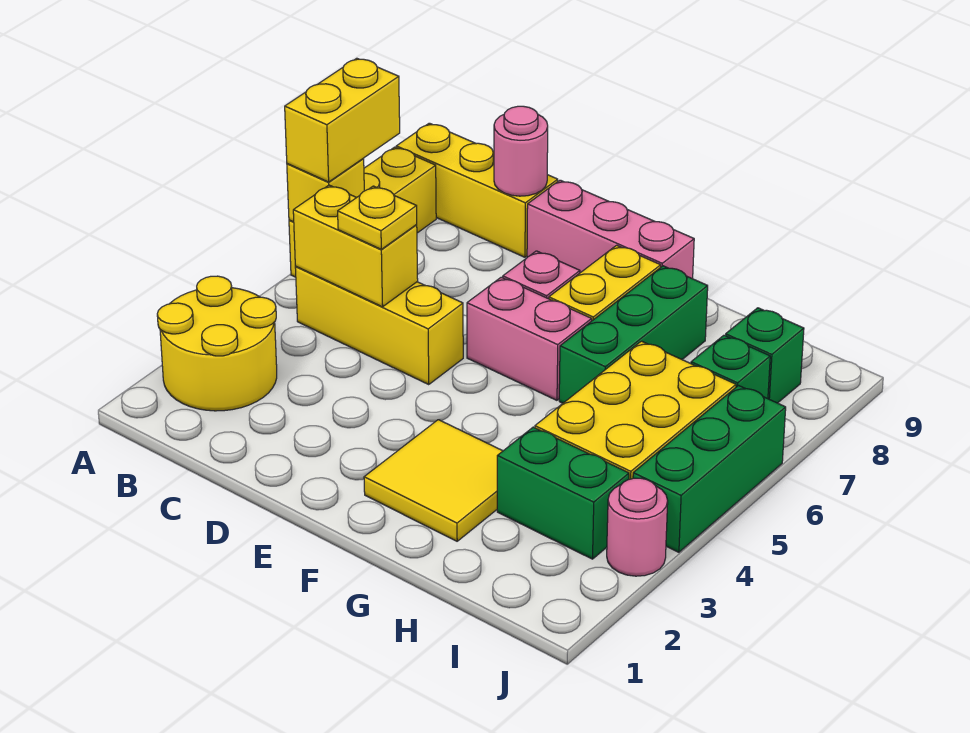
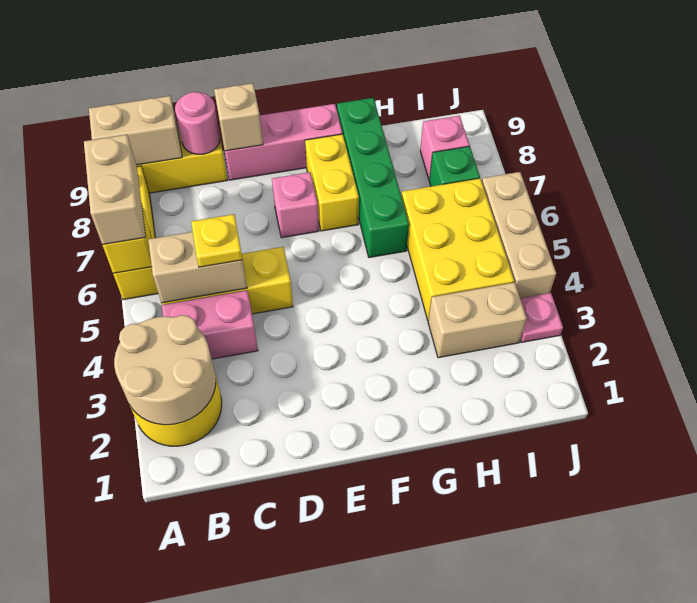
none -> tan 2x2 round brick [114,315,216,425]
yellow 1x2 brick [285,58,400,182] -> tan 1x2 brick [84,135,146,245]
none -> tan 1x2 brick [89,96,182,165]
yellow 1x2 brick [293,185,418,307] -> tan 1x2 brick [148,232,247,303]
none -> tan 1x1 brick [214,83,263,151]
pink 1x2 brick [467,277,592,400] -> pink 1x2 brick moved to [162,290,258,359]
yellow 2x2 tile [364,420,502,541] -> none
green 1x3 brick [559,266,708,403] -> green 1x4 brick [337,98,409,258]
green 1x2 brick [497,427,629,559] -> tan 1x2 brick [428,282,527,358]
green 1x1 brick [726,308,804,403] -> pink 1x1 brick [420,116,469,179]
pink 1x1 round brick [607,478,668,576] -> pink 1x1 plate [520,293,563,343]
green 1x3 brick [633,386,786,552] -> tan 1x3 brick [482,172,556,298]

